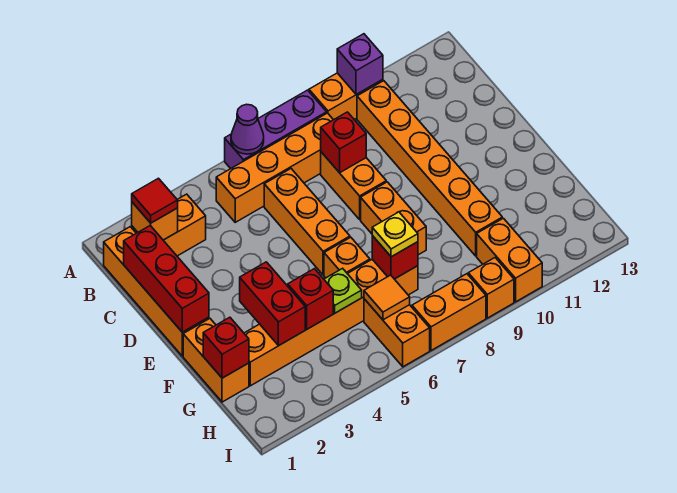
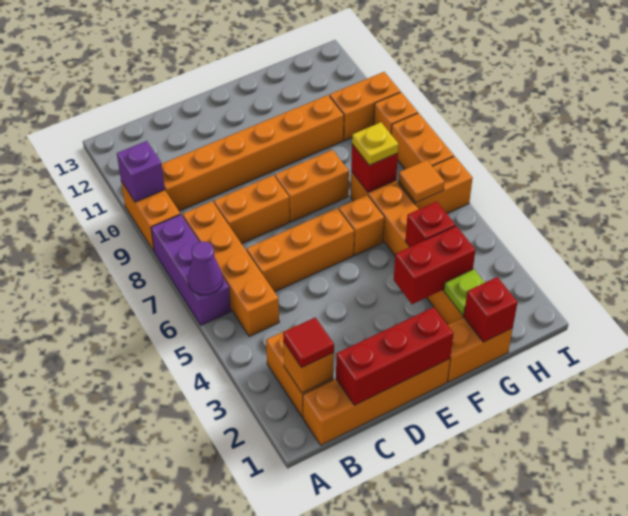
red 1x1 brick [321,112,366,173] -> none
lime 1x1 plate [324,268,362,313] -> lime 1x1 plate moved to [444,269,485,315]

